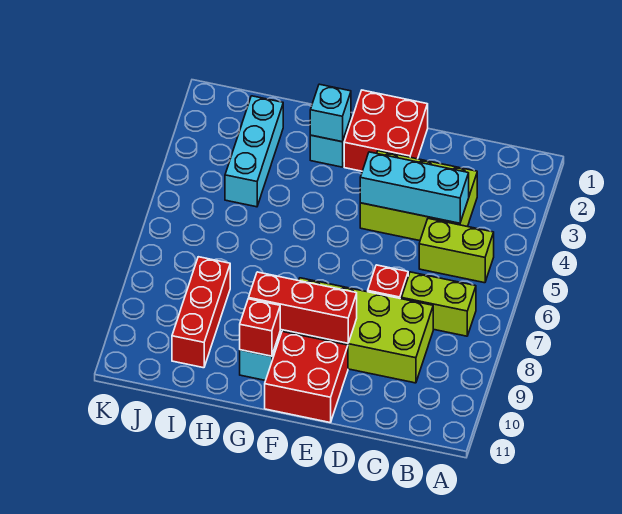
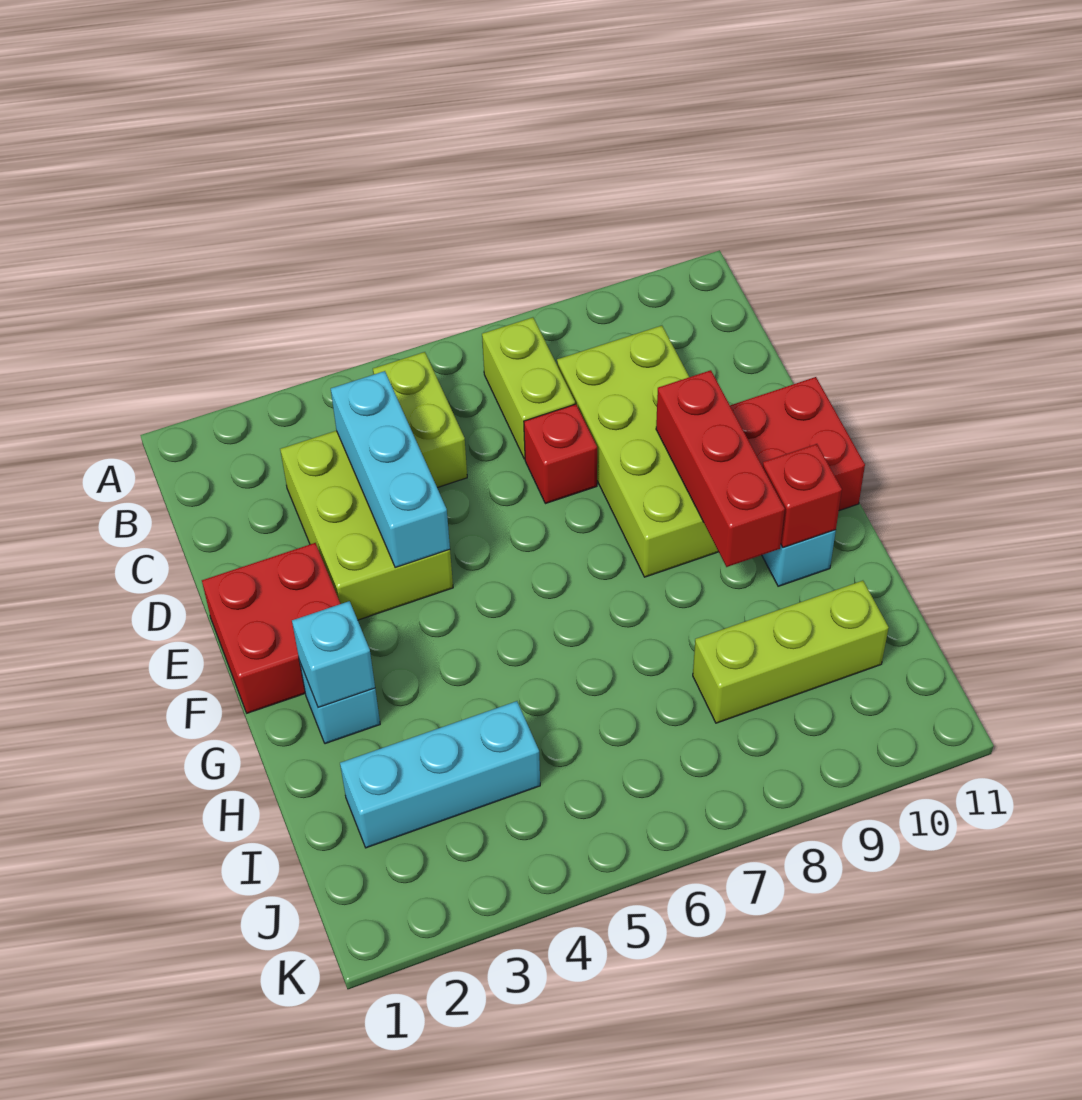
red 1x3 brick [172,257,230,368] -> lime 1x3 brick [693,581,889,723]

